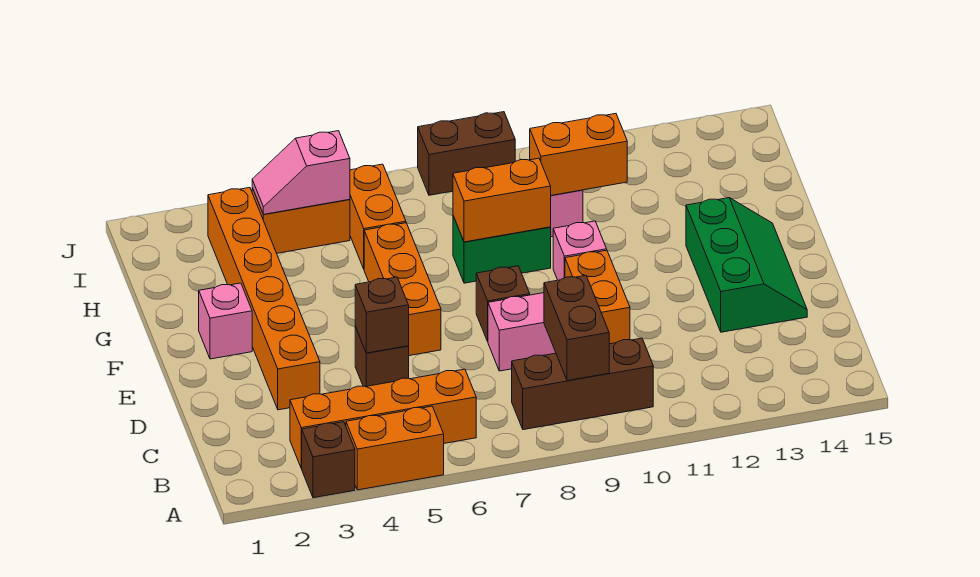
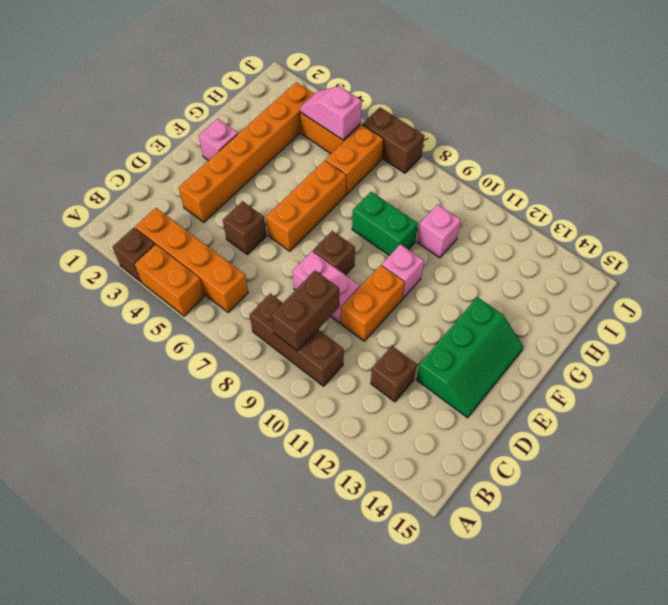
brown 1x1 brick [355,277,409,353] -> brown 1x1 brick moved to [371,346,417,402]
orange 1x2 brick [453,158,551,242] -> none
orange 1x2 brick [530,114,627,195] -> none
brown 1x2 brick [418,112,515,195] -> brown 1x2 brick moved to [363,107,424,173]

